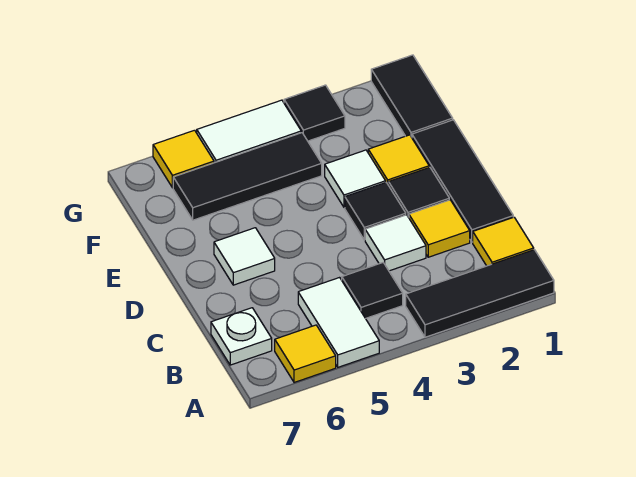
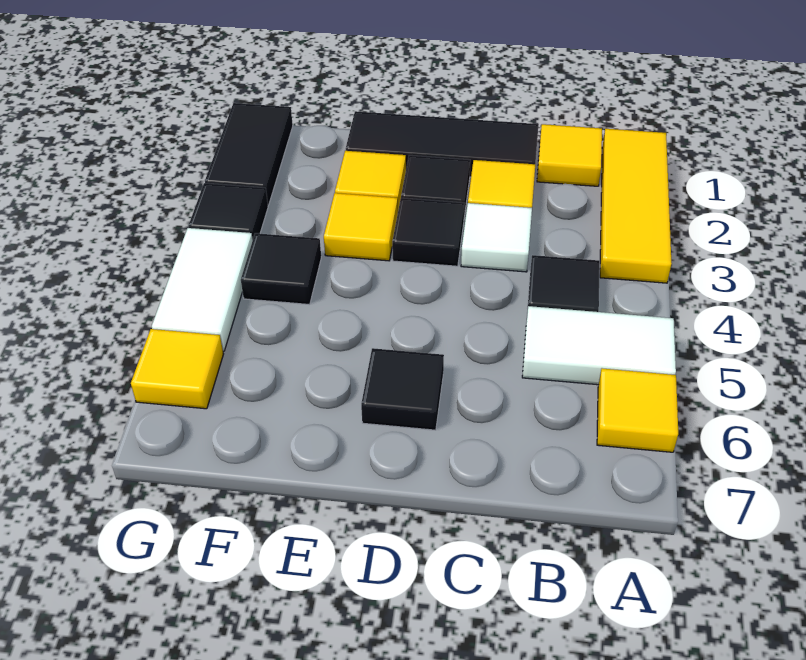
black 1x3 tile [406,250,554,337] -> yellow 1x3 tile [600,129,672,283]
white 1x1 plate [211,308,272,365] -> none
white 1x1 tile [214,228,275,285] -> black 1x1 tile [361,348,444,430]
white 1x1 tile [325,150,386,207] -> yellow 1x1 tile [324,193,398,261]
black 1x2 tile [371,55,453,137] -> black 1x2 tile turned to [205,103,293,205]
black 1x3 tile [173,133,322,220] -> black 1x1 tile [241,233,321,305]

